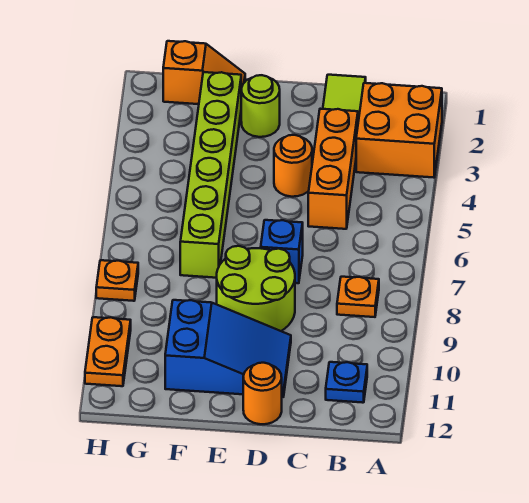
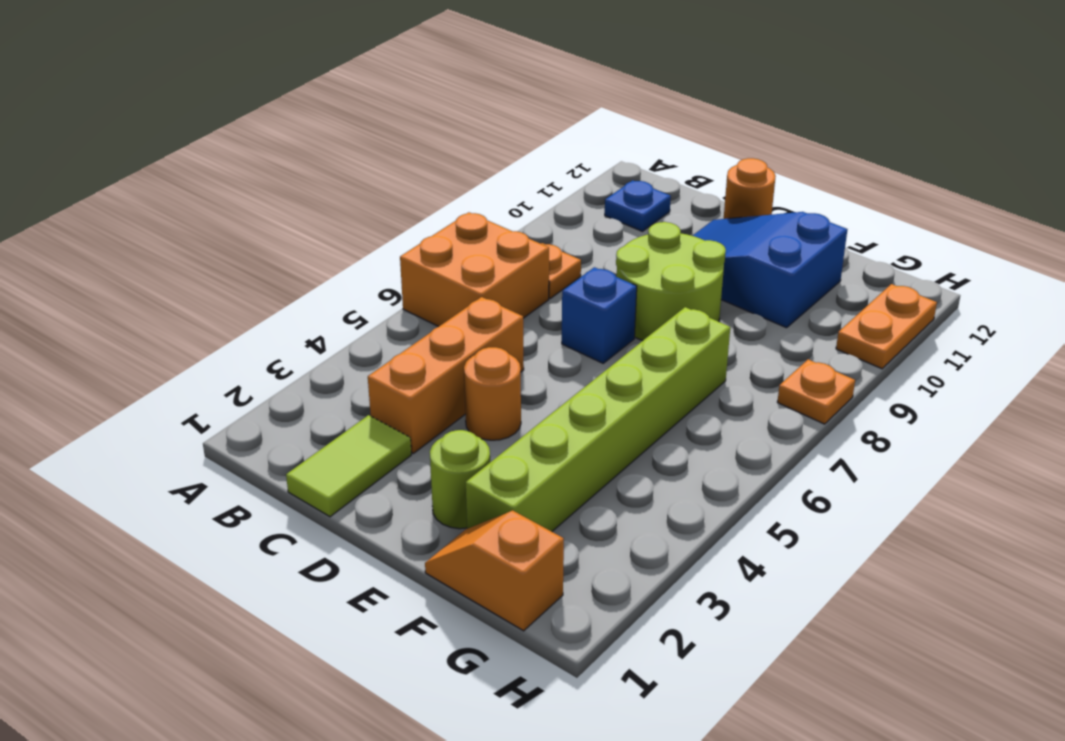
orange 2x2 brick [356,83,442,178] -> orange 2x2 brick moved to [400,212,549,327]

